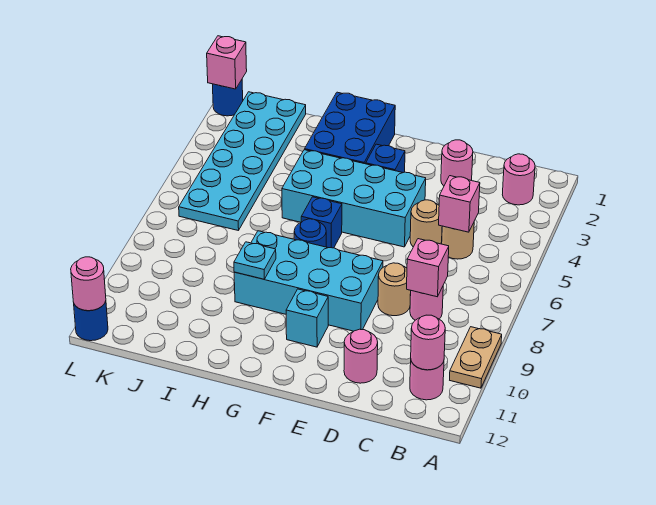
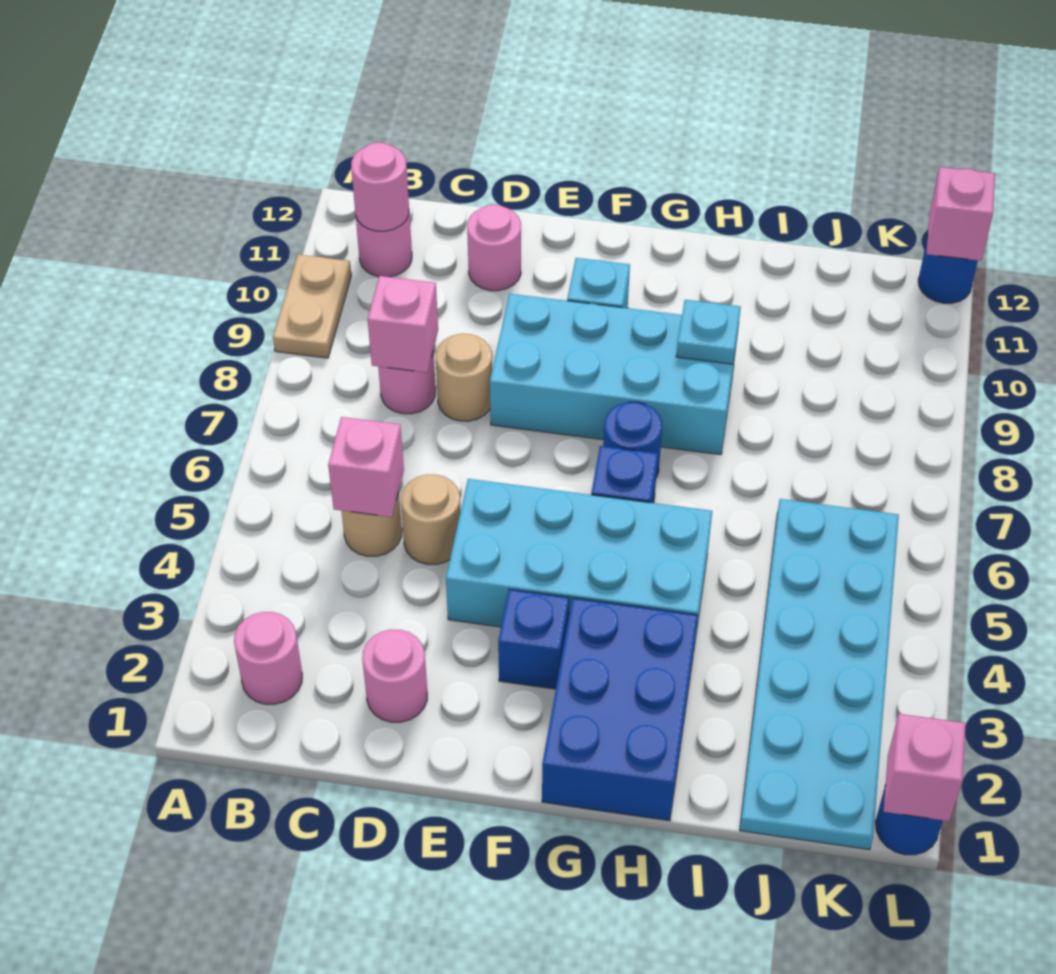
pink 1x1 round brick [71,257,106,311] -> pink 1x1 brick [926,167,995,261]

